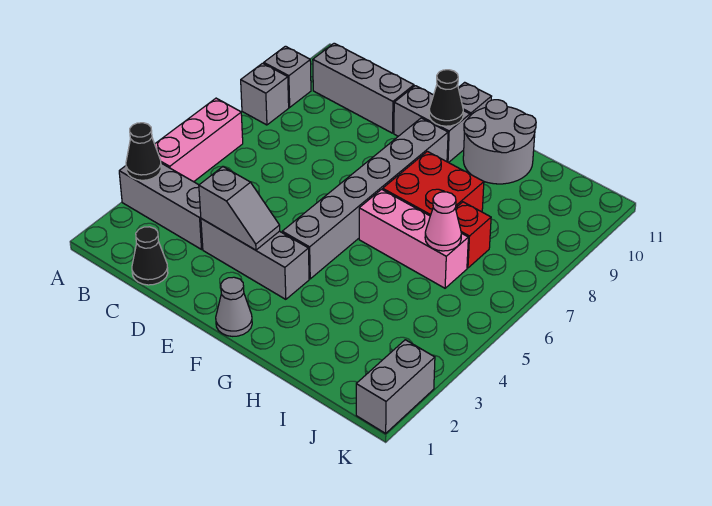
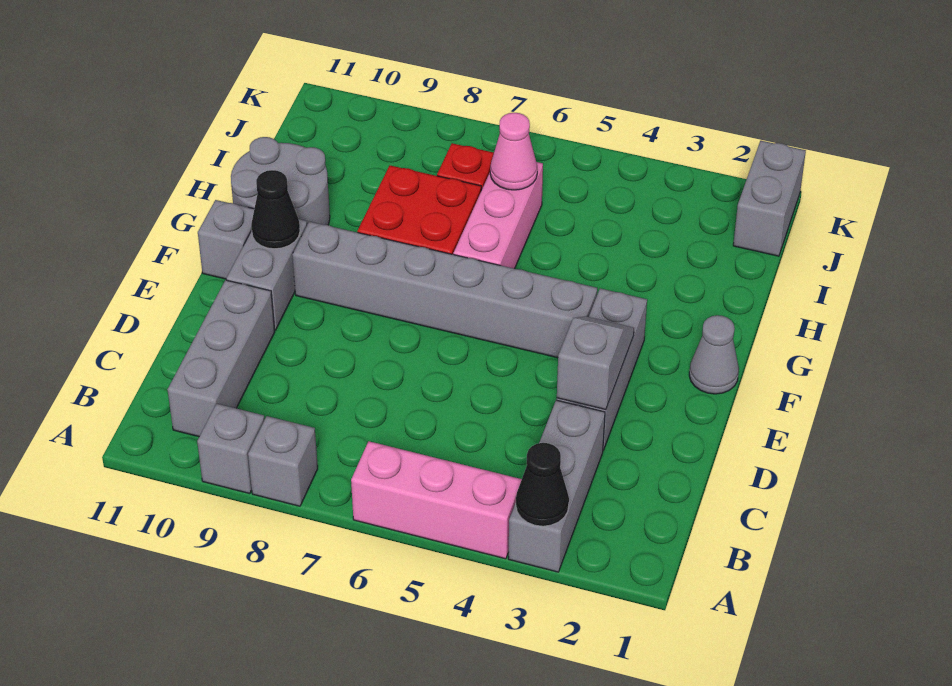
black 1x1 cone [132,227,168,285] -> none
grey 1x2 brick [356,340,435,433] -> grey 1x2 brick turned to [733,141,806,256]

